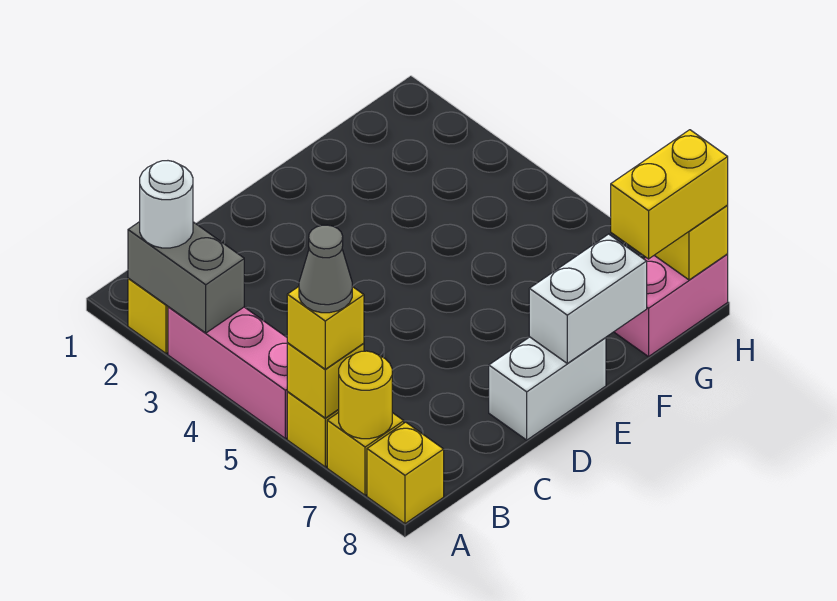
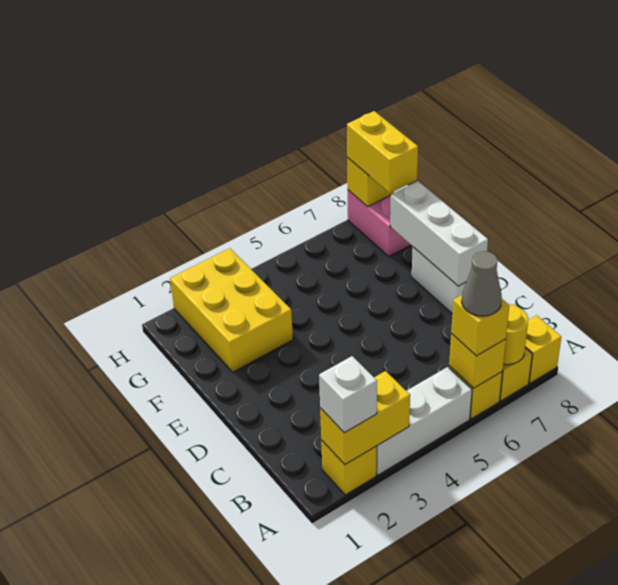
grey 1x2 brick [128,222,244,333] -> yellow 1x2 brick [320,371,410,464]
white 1x1 round brick [140,161,193,248] -> white 1x1 brick [319,356,377,433]
pink 1x3 brick [168,307,288,439] -> white 1x3 brick [376,367,472,475]
white 1x2 brick [529,234,647,364] -> white 1x3 brick [390,181,488,286]
none -> yellow 2x3 brick [170,248,293,372]

